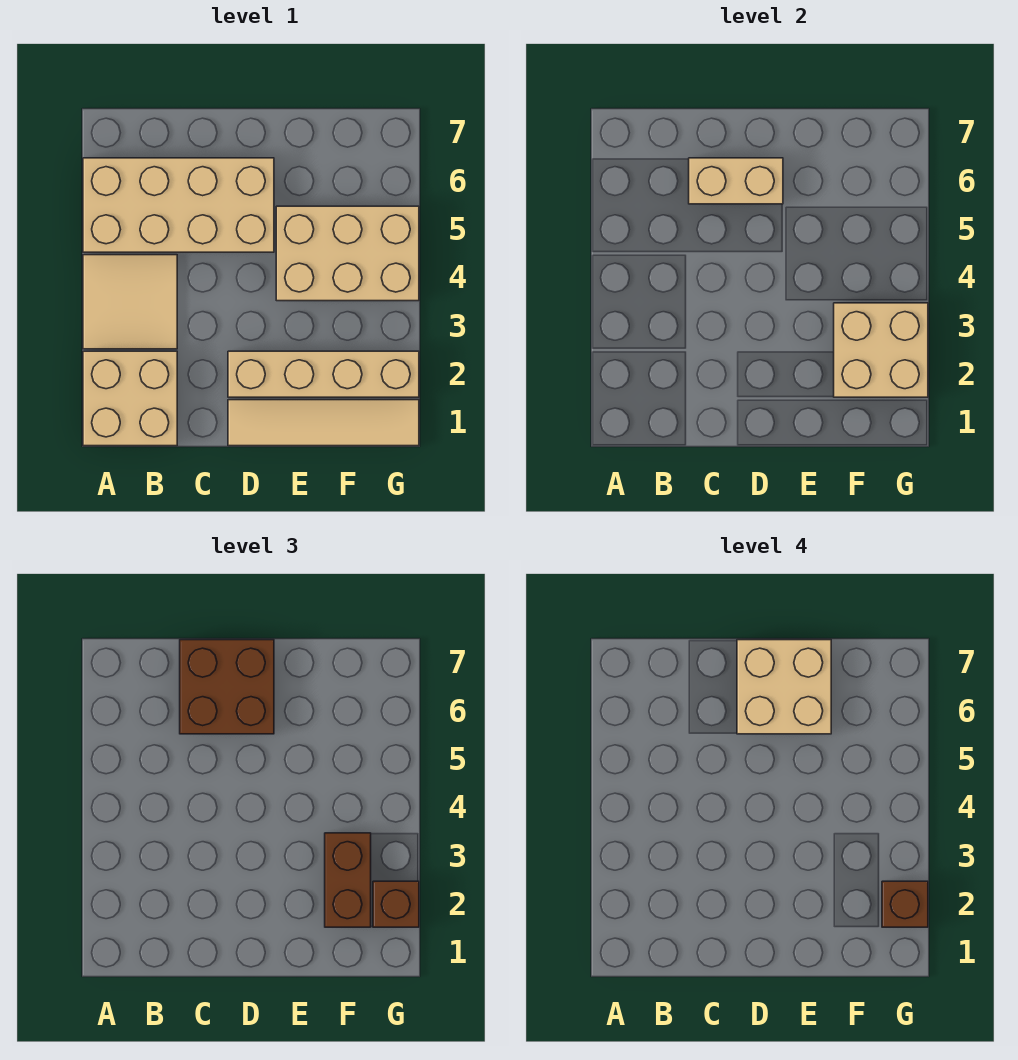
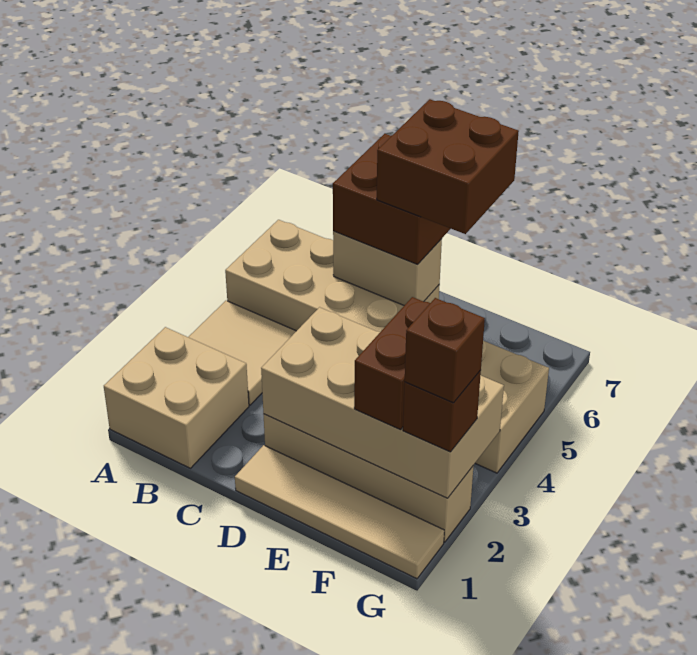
tan 2x2 brick [737,640,831,734] -> brown 2x2 brick [377,99,519,234]
tan 2x2 brick [834,303,928,397] -> tan 2x4 brick [261,307,504,498]

